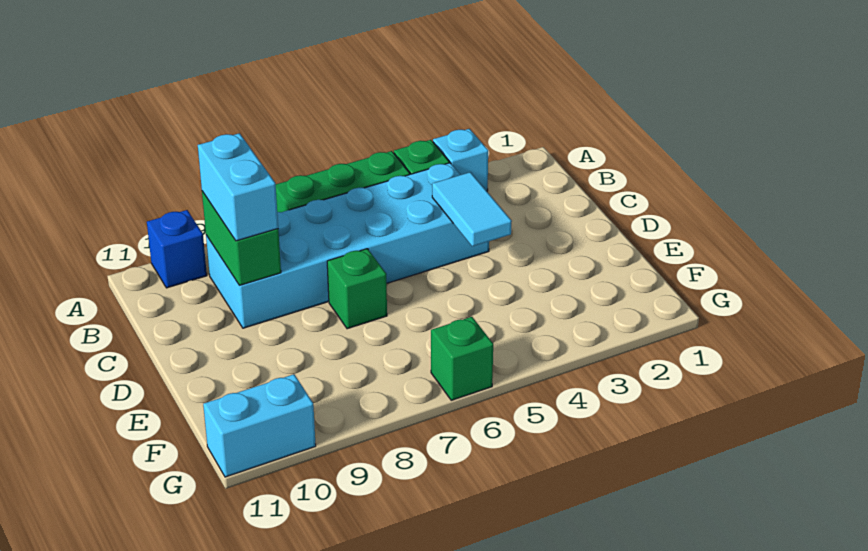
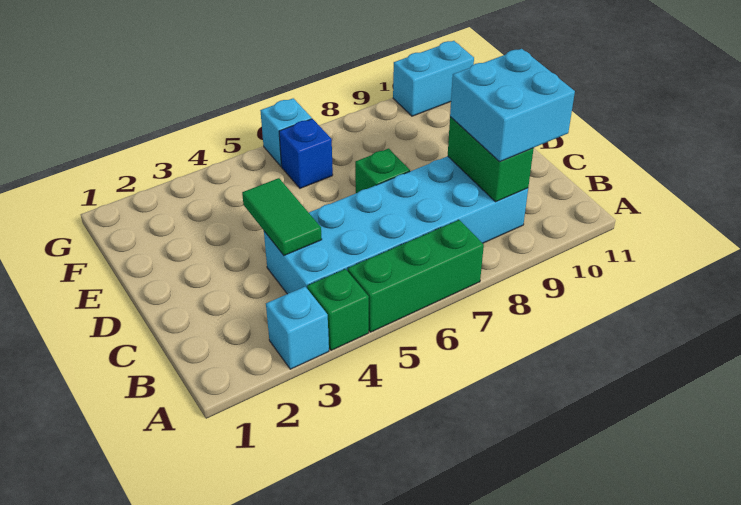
blue 1x1 brick [147,210,207,288] -> blue 1x1 brick moved to [279,119,333,188]
cyan 1x2 brick [198,133,278,241] -> cyan 2x2 brick [450,49,575,162]
cyan 1x2 tile [432,172,512,246] -> green 1x2 tile [242,178,322,255]
green 1x1 brick [431,317,493,400] -> cyan 1x1 brick [260,98,312,166]

